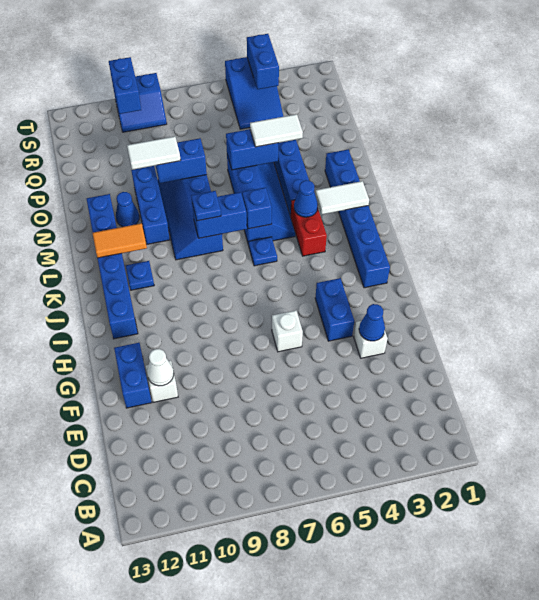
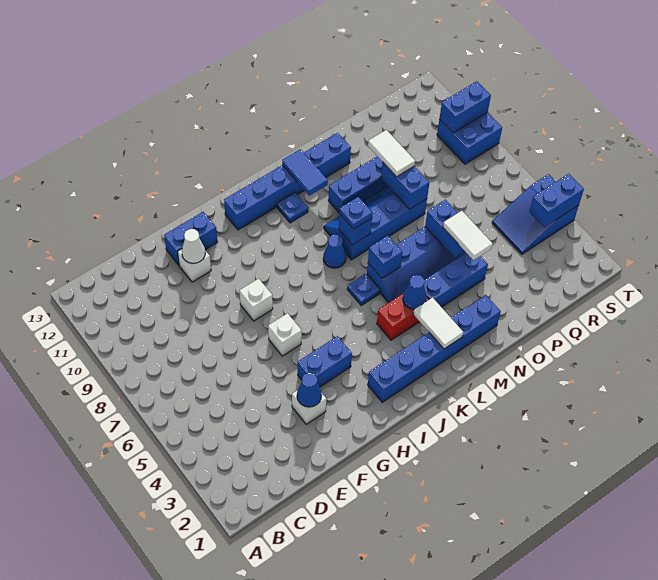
none -> white 1x1 brick [240,279,273,321]
blue 1x2 brick [192,192,247,238] -> blue 1x1 brick [339,214,372,245]
orange 1x2 tile [93,223,147,258] -> blue 1x2 tile [282,149,328,196]
blue 1x1 cone [116,192,139,227] -> blue 1x1 cone moved to [323,235,346,268]
blue 2x2 slope [113,73,167,132] -> blue 2x2 brick [437,112,502,164]

